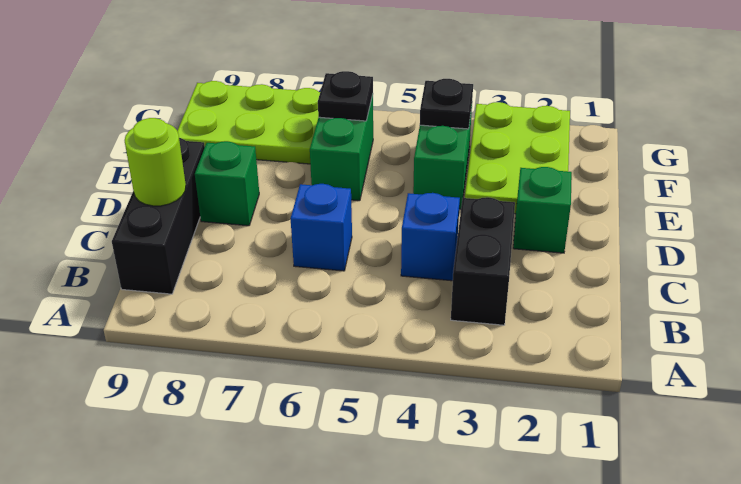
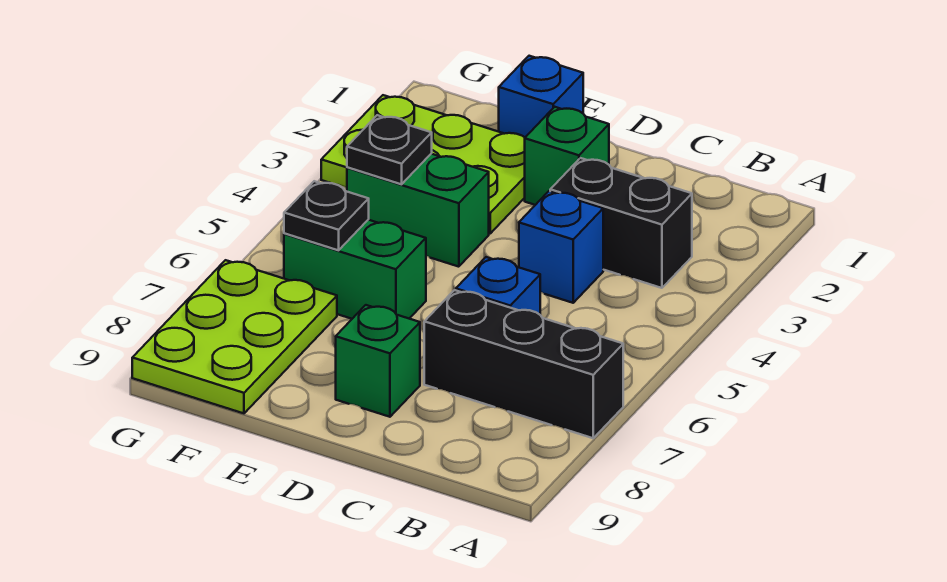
black 1x3 brick [112,138,205,294] -> black 1x3 brick moved to [424,290,623,438]
lime 1x1 round brick [125,118,186,206] -> none
none -> blue 1x1 brick [499,56,583,137]

